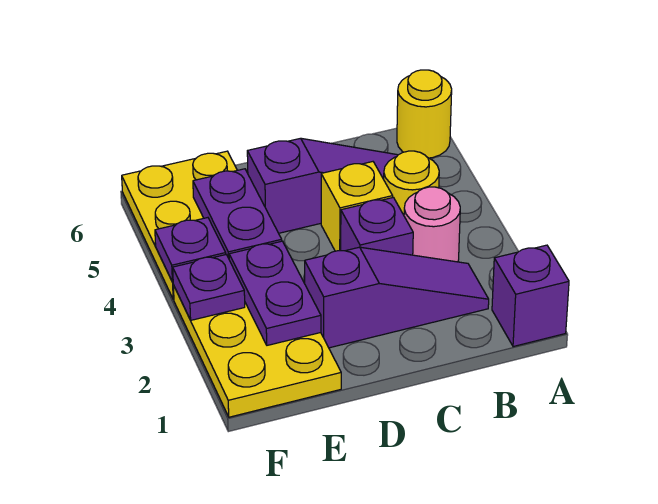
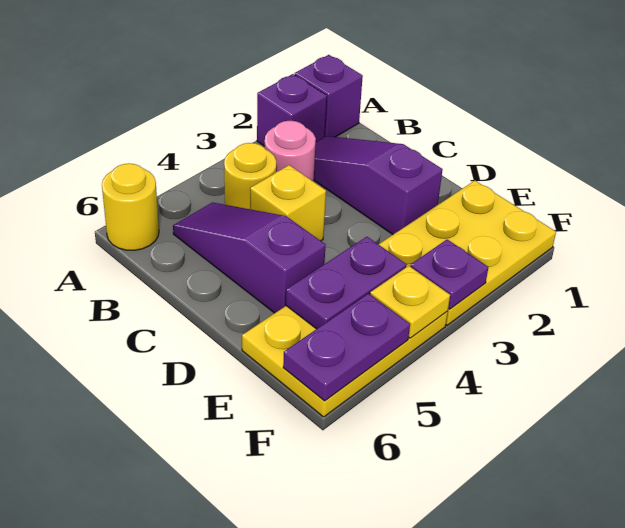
purple 1x1 brick [341,197,413,255] -> purple 1x1 brick moved to [257,74,327,146]
purple 1x2 plate [229,241,321,345] -> purple 1x2 plate moved to [283,294,410,401]
purple 1x1 plate [155,218,226,282] -> yellow 1x1 plate [370,266,450,338]

